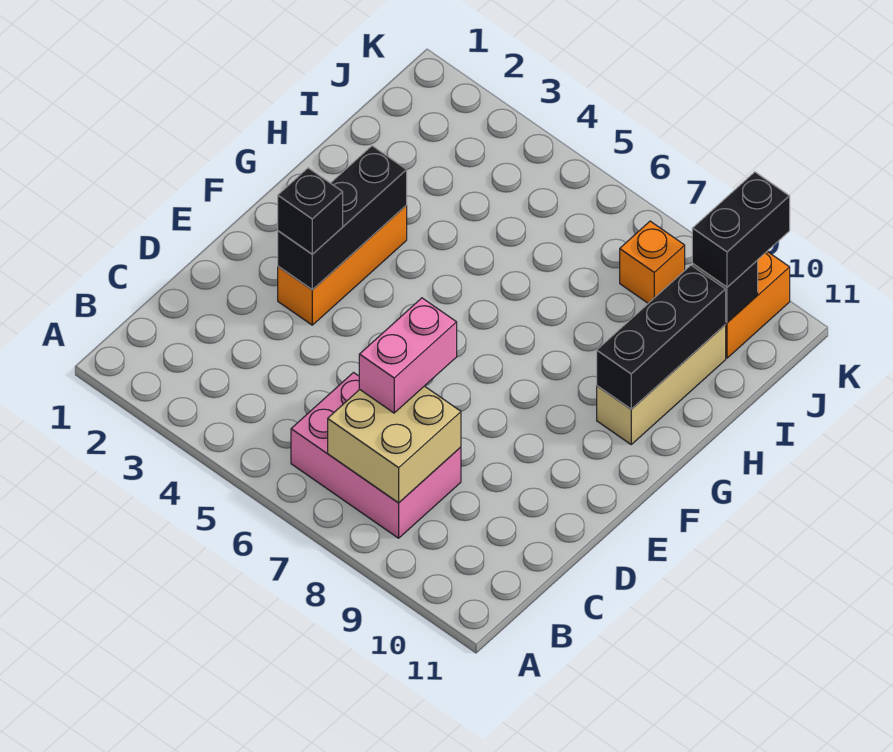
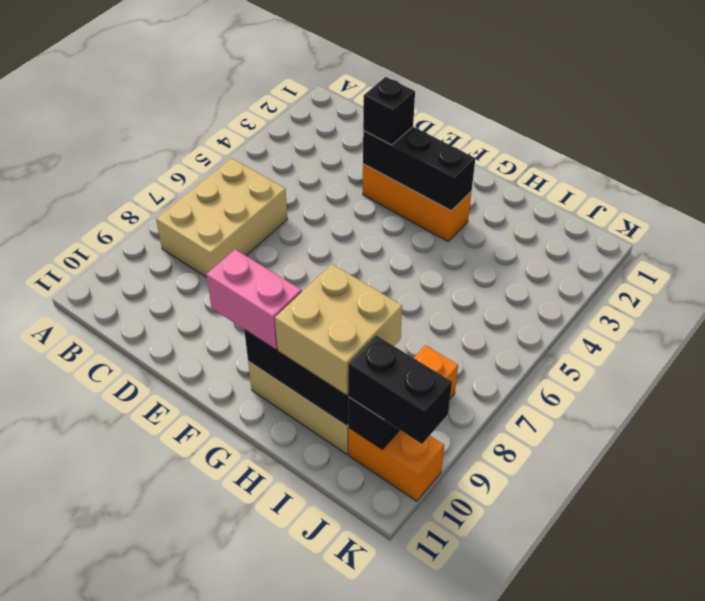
pink 2x3 brick [291,373,461,538] -> tan 2x3 brick [156,158,288,277]
tan 2x2 brick [328,386,461,503] -> tan 2x2 brick moved to [275,264,402,395]
pink 1x2 brick [359,298,457,413] -> pink 1x2 brick moved to [206,249,302,350]

